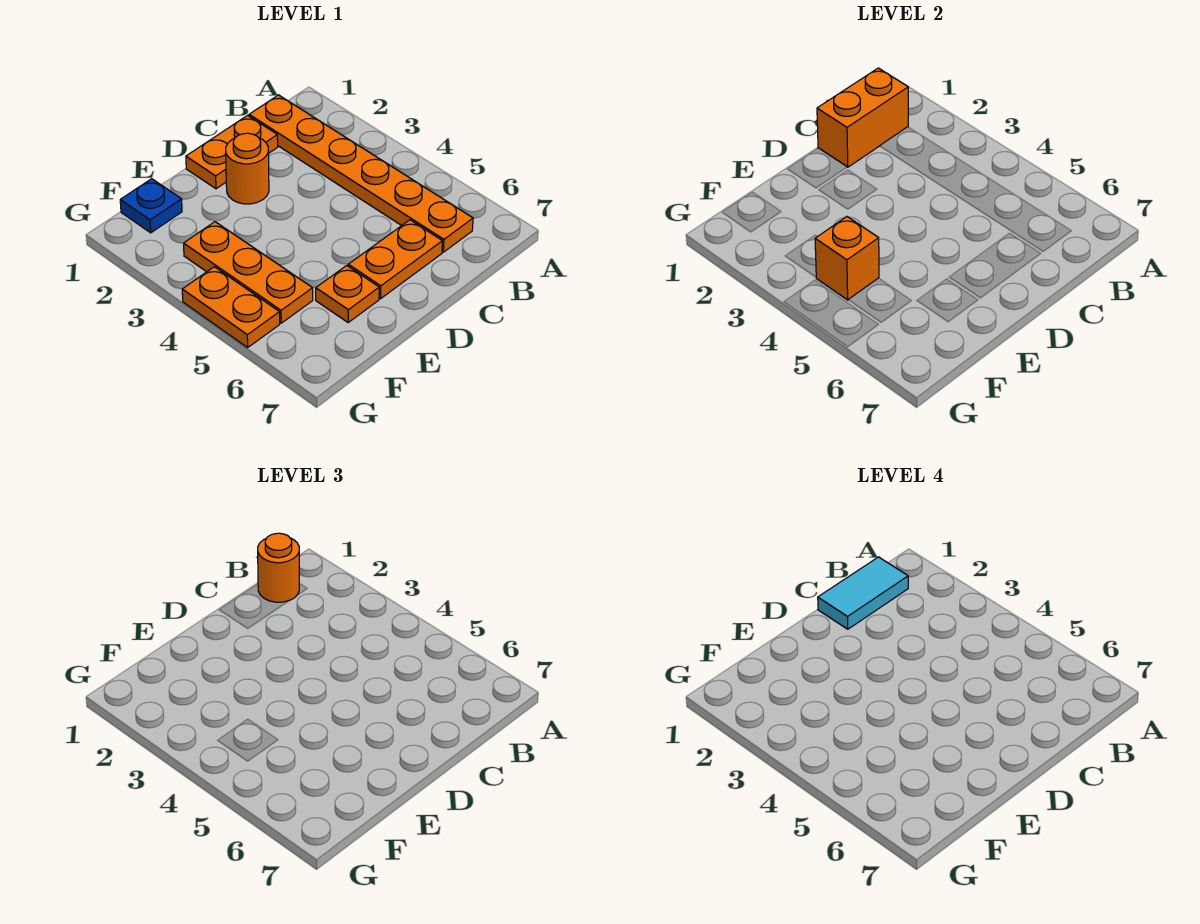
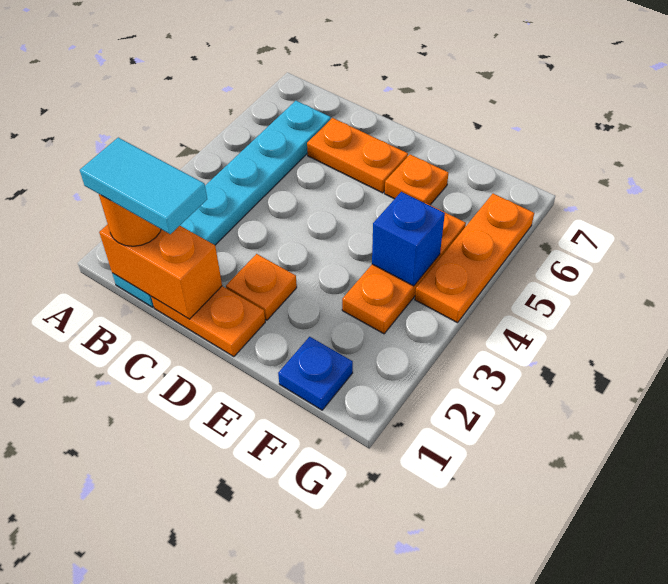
orange 1x6 plate [249,95,473,252] -> cyan 1x6 plate [112,101,331,307]
orange 1x1 round brick [226,133,269,204] -> orange 1x1 plate [226,254,297,320]
orange 1x1 brick [815,217,879,300] -> blue 1x1 brick [372,192,445,286]
orange 1x2 plate [182,267,280,347] -> orange 1x3 plate [415,194,534,323]

